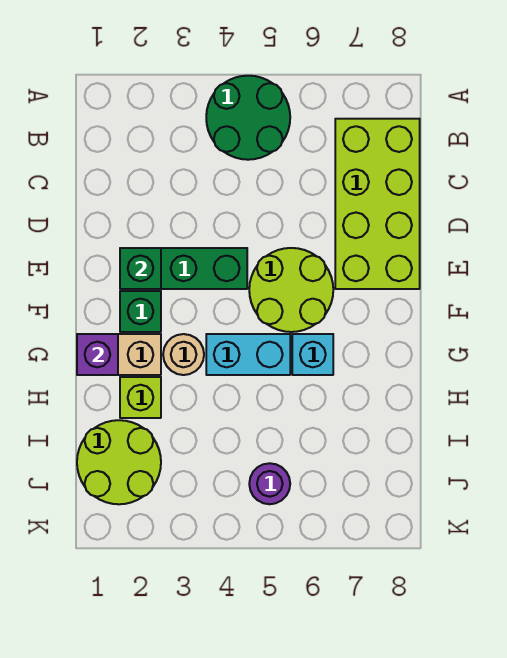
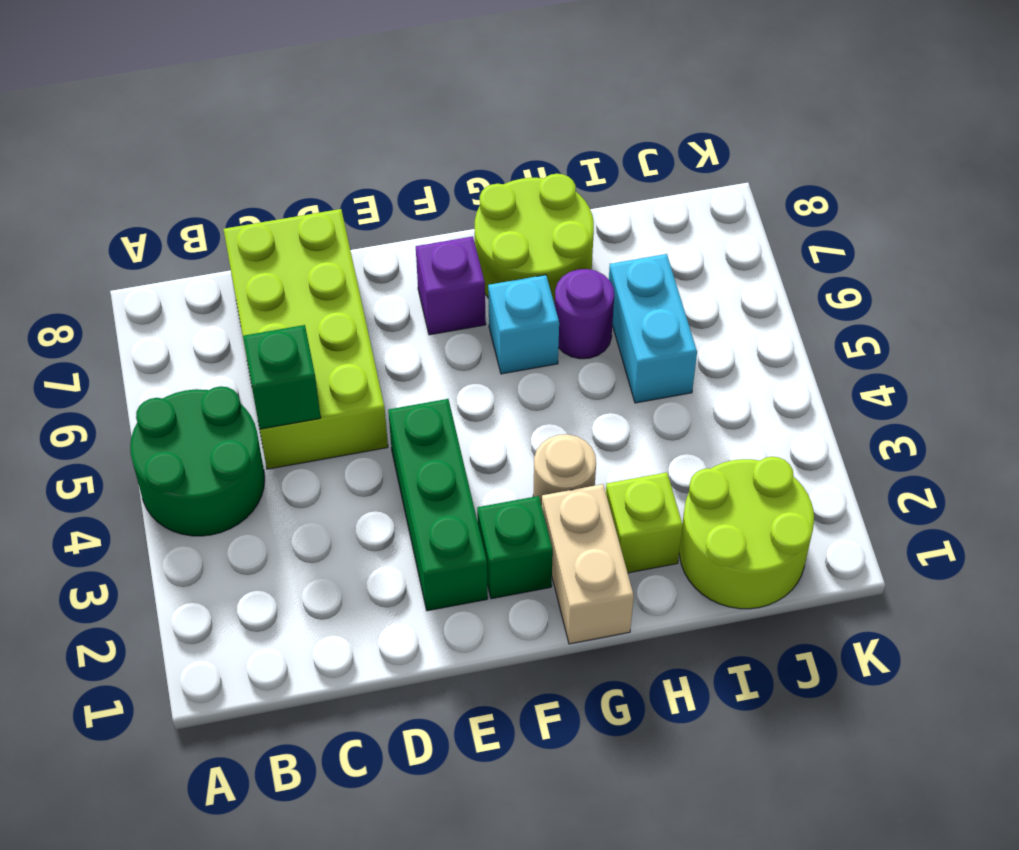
lime 2x4 brick [335,119,420,289] -> lime 2x4 brick turned to [224,209,388,469]
green 1x1 brick [120,248,161,289] -> green 1x1 brick moved to [243,325,321,429]
lime 2x2 round brick [249,248,333,332] -> lime 2x2 round brick moved to [474,174,594,304]
purple 1x1 brick [77,334,118,375] -> purple 1x1 brick moved to [416,236,486,335]
cyan 1x2 brick [206,334,290,375] -> cyan 1x2 brick moved to [609,254,697,403]
purple 1x1 round brick [249,463,290,504] -> purple 1x1 round brick moved to [555,269,614,359]

